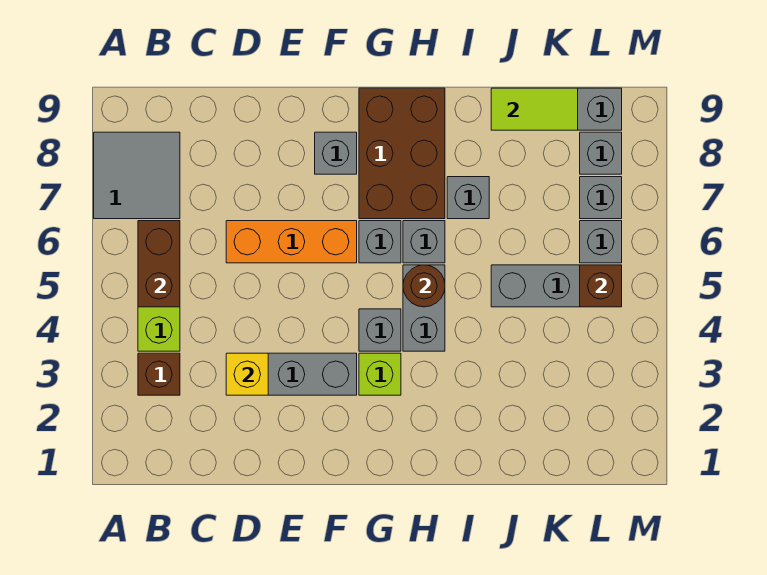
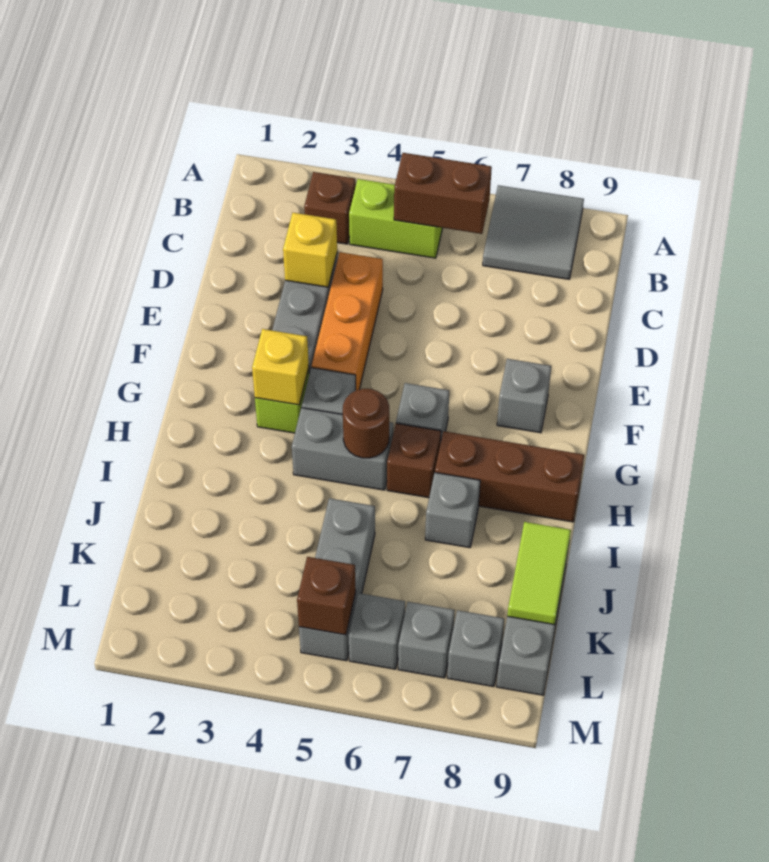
orange 1x3 brick [226,221,357,263] -> orange 1x3 brick moved to [312,252,383,390]
none -> yellow 1x1 brick [252,329,309,405]
brown 2x3 brick [359,88,445,219] -> brown 1x3 brick [435,431,584,522]
grey 1x1 brick [403,221,445,263] -> brown 1x1 brick [387,423,441,498]

